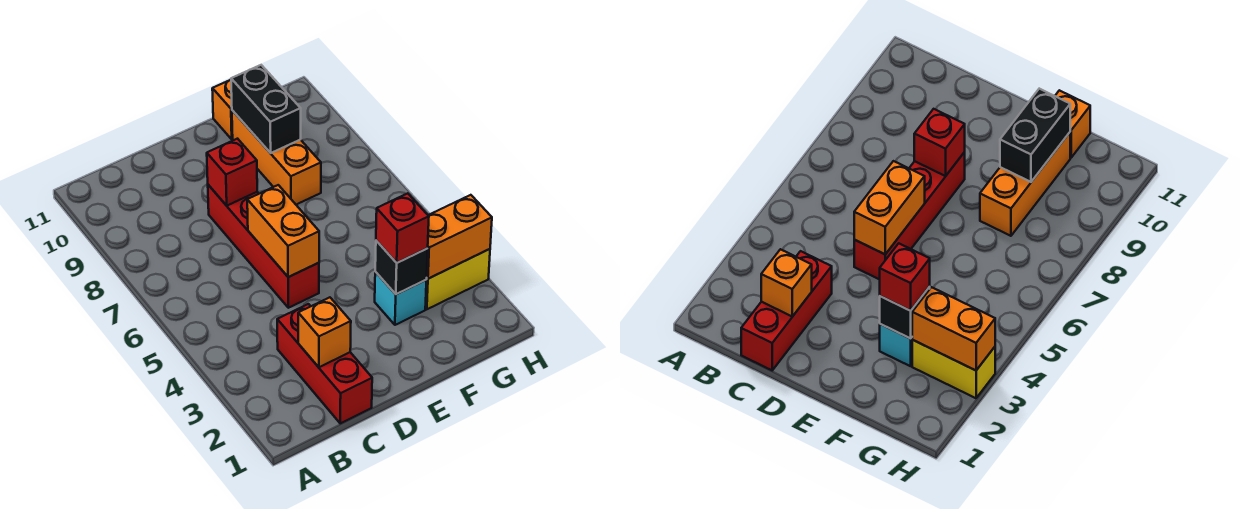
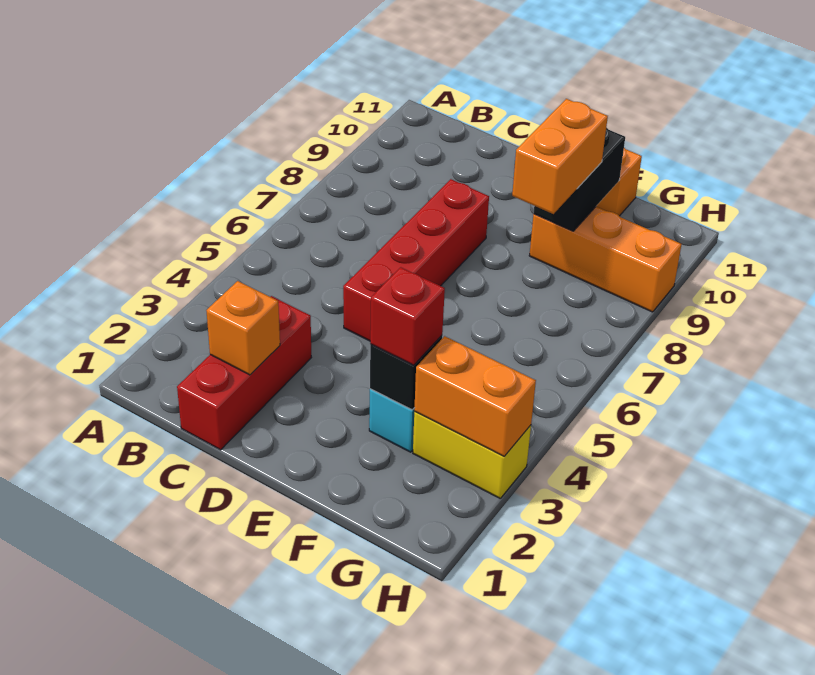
orange 1x2 brick [247,185,319,277] -> orange 1x2 brick moved to [512,99,608,214]
red 1x1 brick [207,139,257,206] -> none
orange 1x3 brick [232,110,321,205] -> orange 1x3 brick turned to [529,207,682,312]

